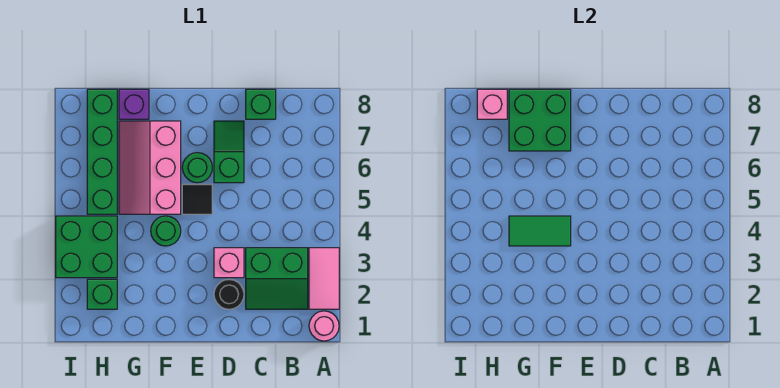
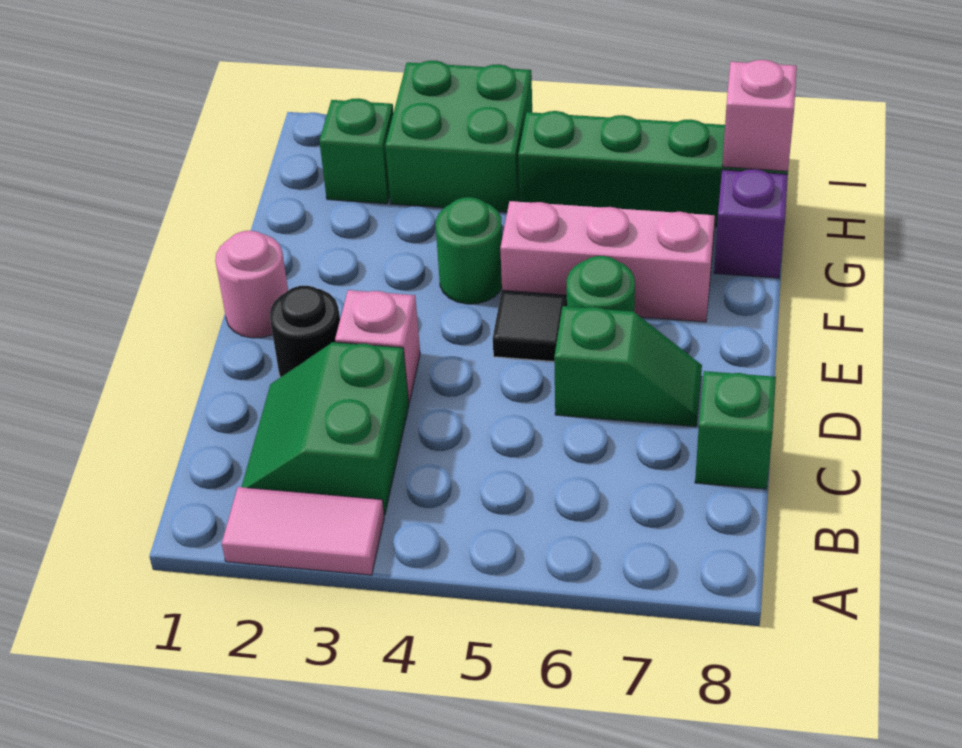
pink 1x1 round brick [309,311,339,341] -> pink 1x1 round brick moved to [215,231,288,338]
green 1x2 tile [509,216,571,246] -> none
green 2x2 brick [509,89,571,151] -> none

